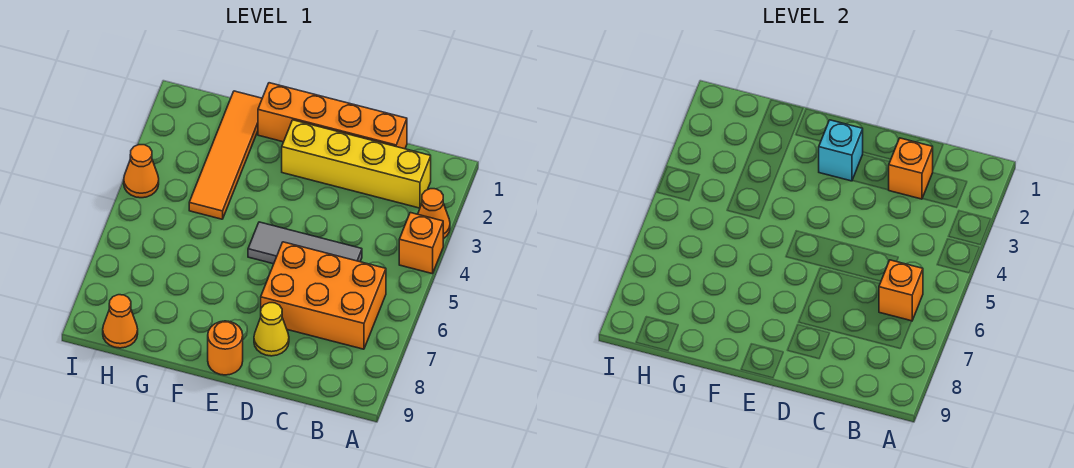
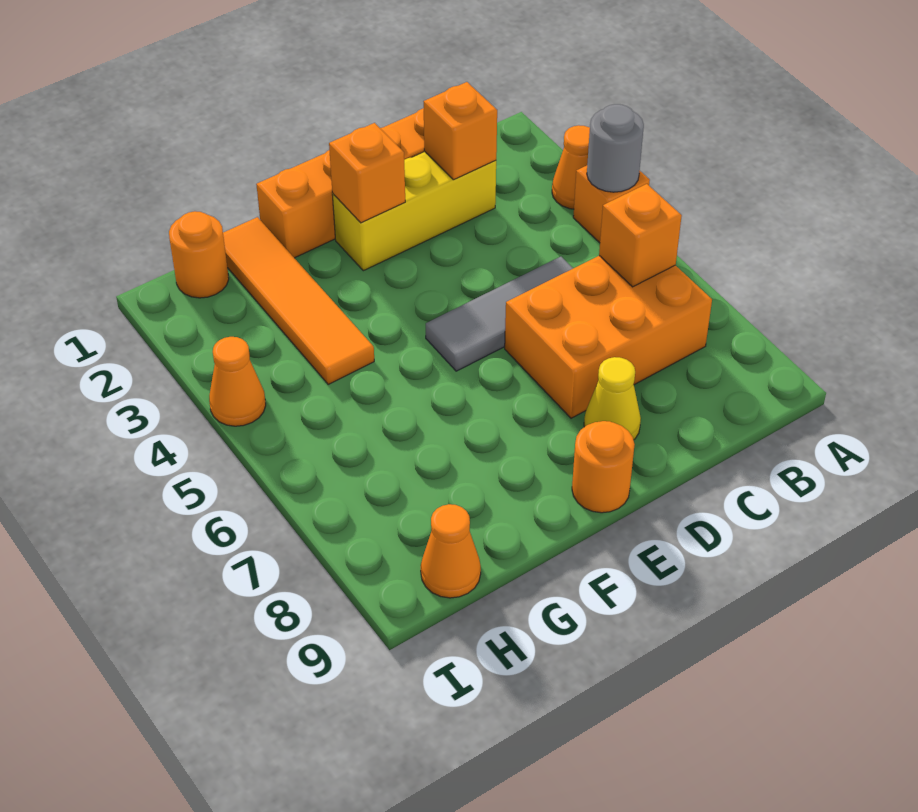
none -> grey 1x1 round brick [587,104,644,192]
yellow 1x4 brick [282,120,431,208] -> yellow 1x3 brick [332,152,496,271]
cyan 1x1 brick [819,120,863,181] -> orange 1x1 brick [329,123,405,223]
none -> orange 1x1 round brick [169,211,229,298]

